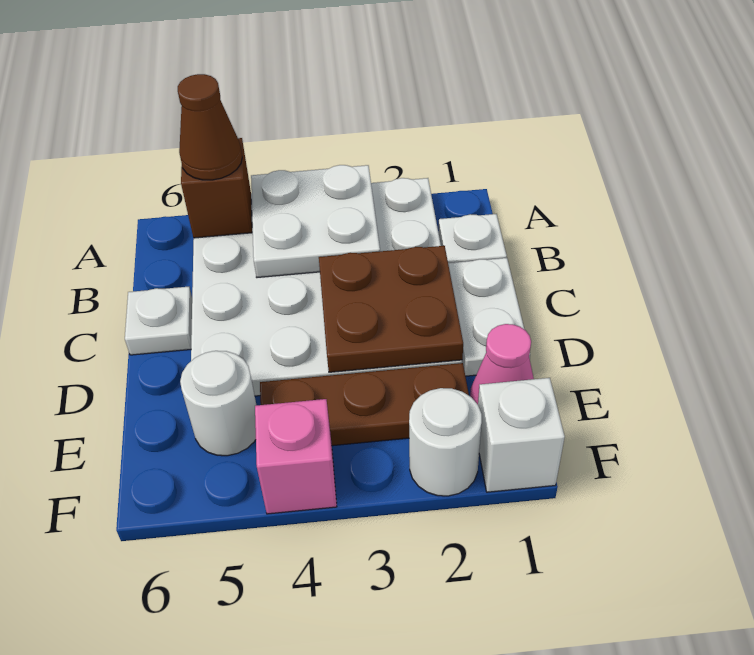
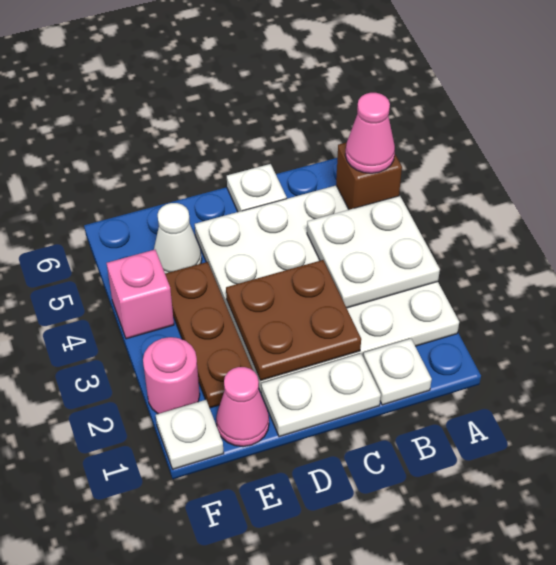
brown 1x1 cone [178,74,242,180] -> pink 1x1 cone [345,93,395,173]
white 1x1 round brick [180,351,257,456] -> white 1x1 cone [154,203,202,273]
white 1x1 brick [478,378,565,492] -> white 1x1 plate [156,400,224,469]
white 1x1 round brick [409,388,482,496] -> pink 1x1 round brick [143,337,200,414]

